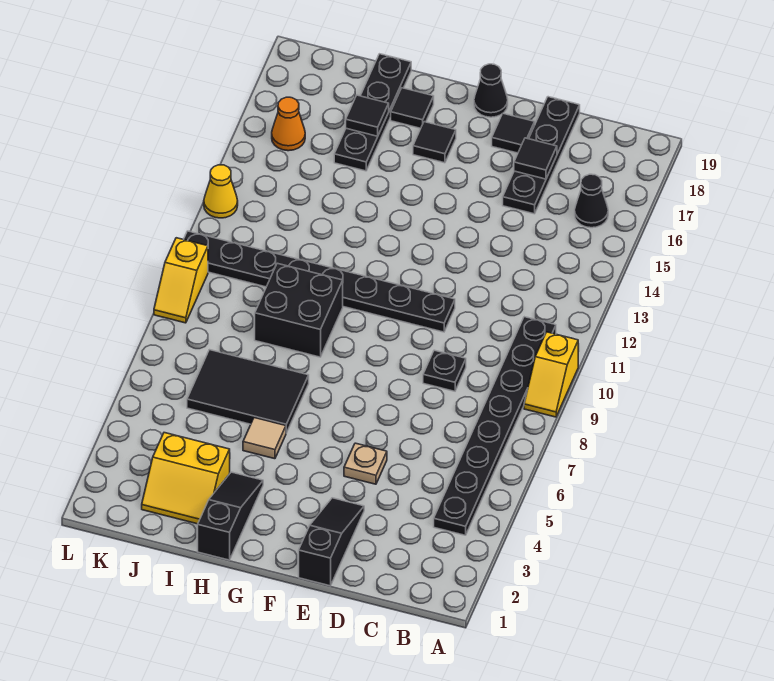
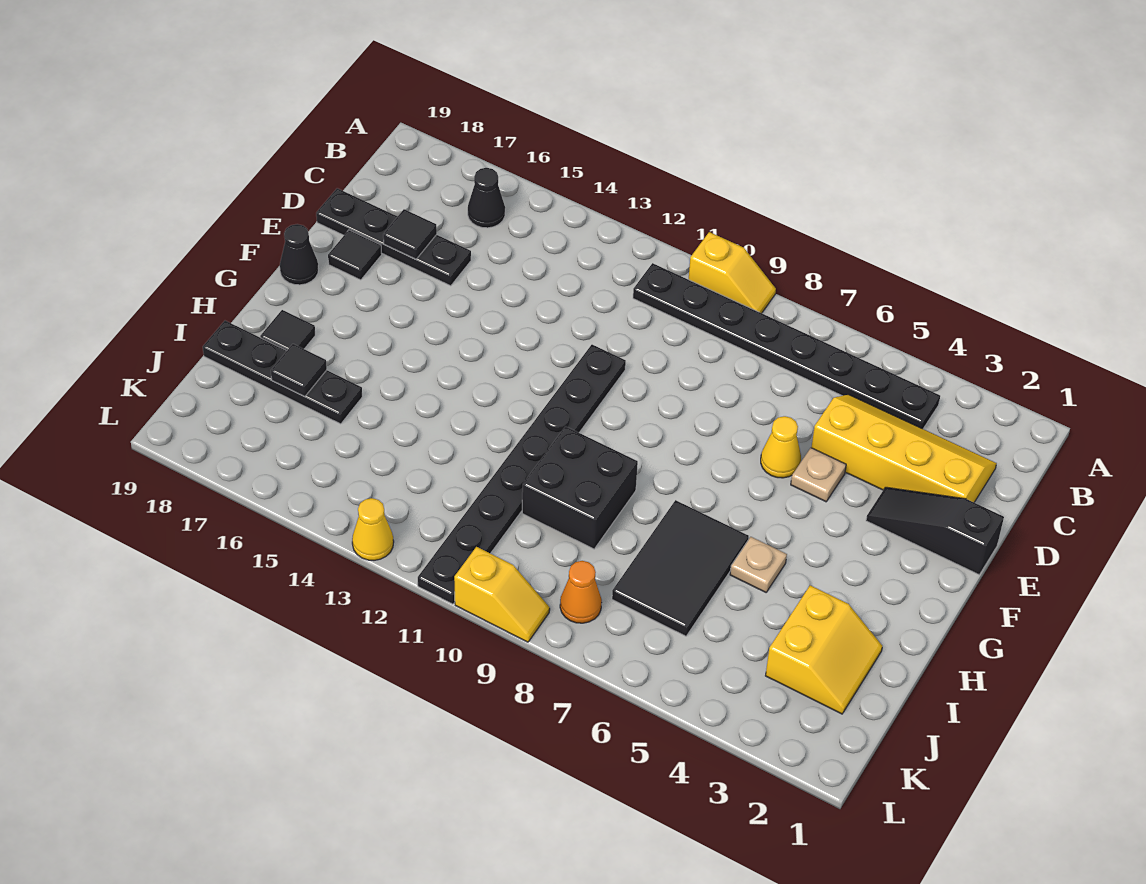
none -> yellow 2x4 slope [811,395,997,502]
black 1x1 plate [423,350,466,391] -> none
none -> yellow 1x1 cone [761,416,801,478]
black 1x1 tile [413,122,456,163] -> none
black 1x3 slope [198,472,263,560] -> none
tan 1x1 tile [243,418,286,459] -> tan 1x1 plate [730,537,787,592]
orange 1x1 cone [272,97,305,151] -> orange 1x1 cone moved to [560,561,602,623]

